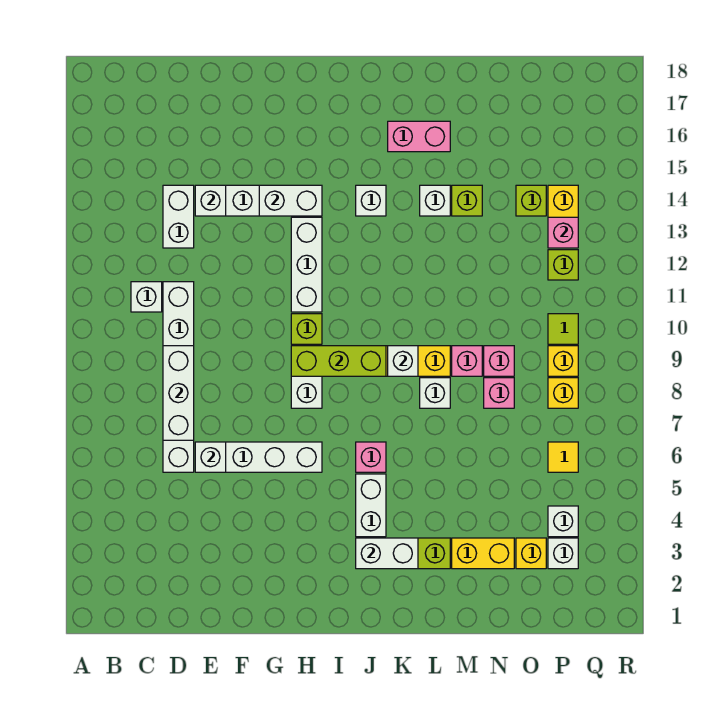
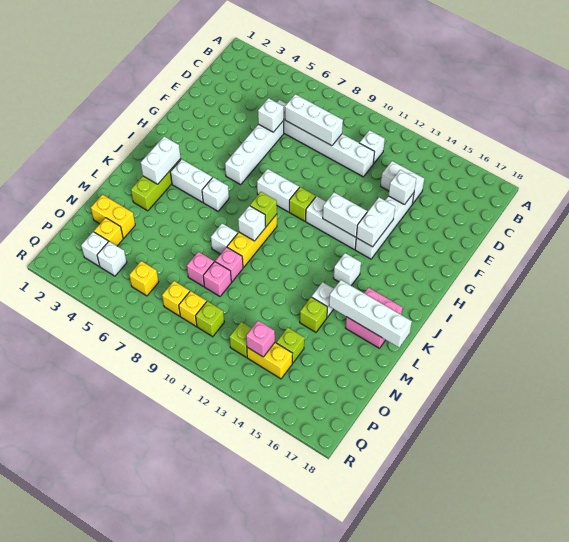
lime 1x3 brick [291,346,386,376] -> lime 1x1 brick [250,192,277,227]
none -> white 1x2 brick [323,192,367,237]
pink 1x1 brick [356,442,386,472] -> white 1x1 brick [202,177,229,211]
pink 1x2 brick [388,121,450,152] -> pink 2x2 brick [346,288,403,348]
none -> white 1x4 brick [329,280,412,347]
yellow 1x2 brick [452,538,514,569] -> yellow 1x2 brick turned to [91,195,135,238]
yellow 1x1 tile [548,442,578,472] -> yellow 1x1 brick [129,261,159,296]
lime 1x1 tile [548,314,578,344] -> lime 1x1 brick [196,301,224,337]

